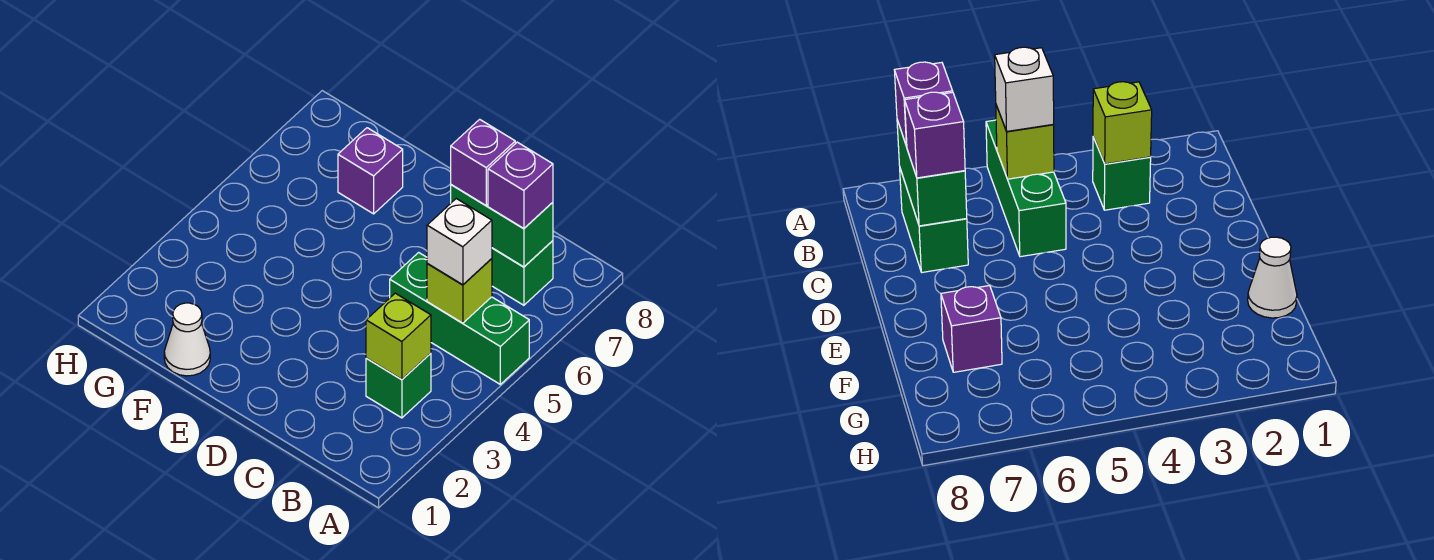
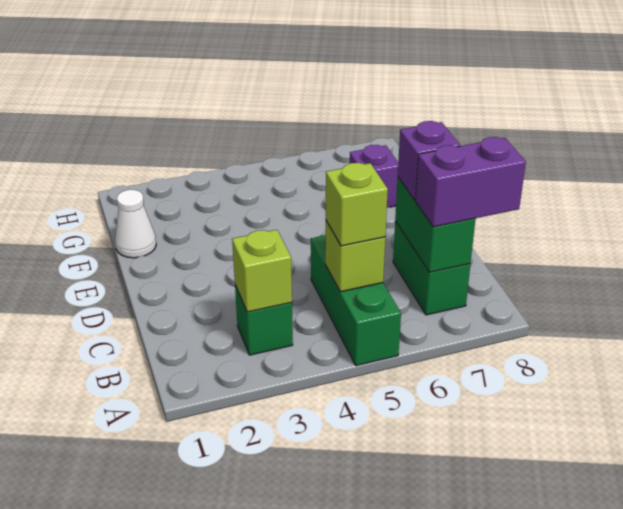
white 1x1 brick [427,199,492,285] -> lime 1x1 brick [326,163,388,246]
purple 1x1 brick [488,142,553,228] -> purple 1x2 brick [415,137,526,227]

